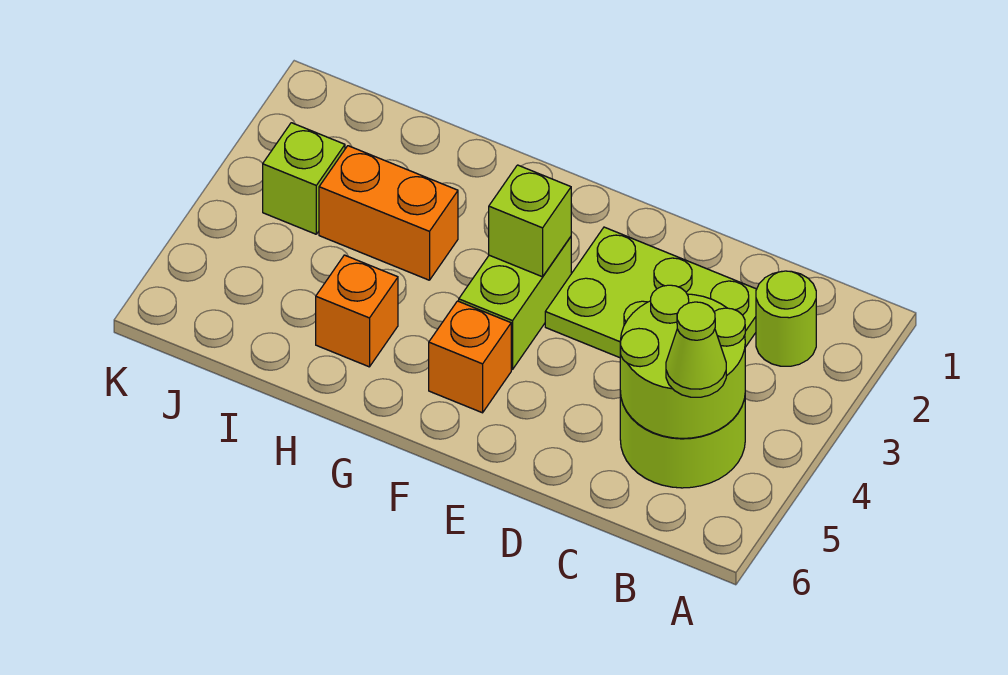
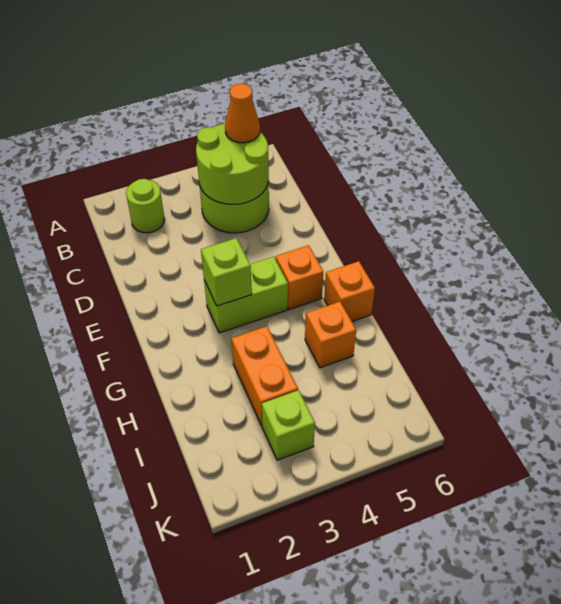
lime 1x1 cone [666,302,726,397] -> orange 1x1 cone [225,84,260,143]
lime 2x3 plate [545,227,757,358] -> none
none -> orange 1x1 brick [324,261,375,321]

